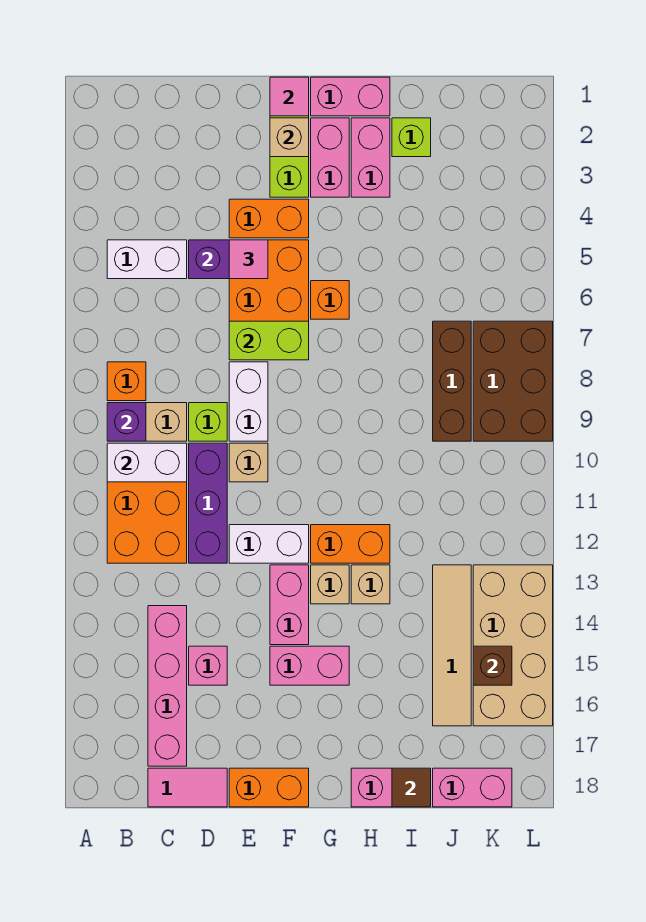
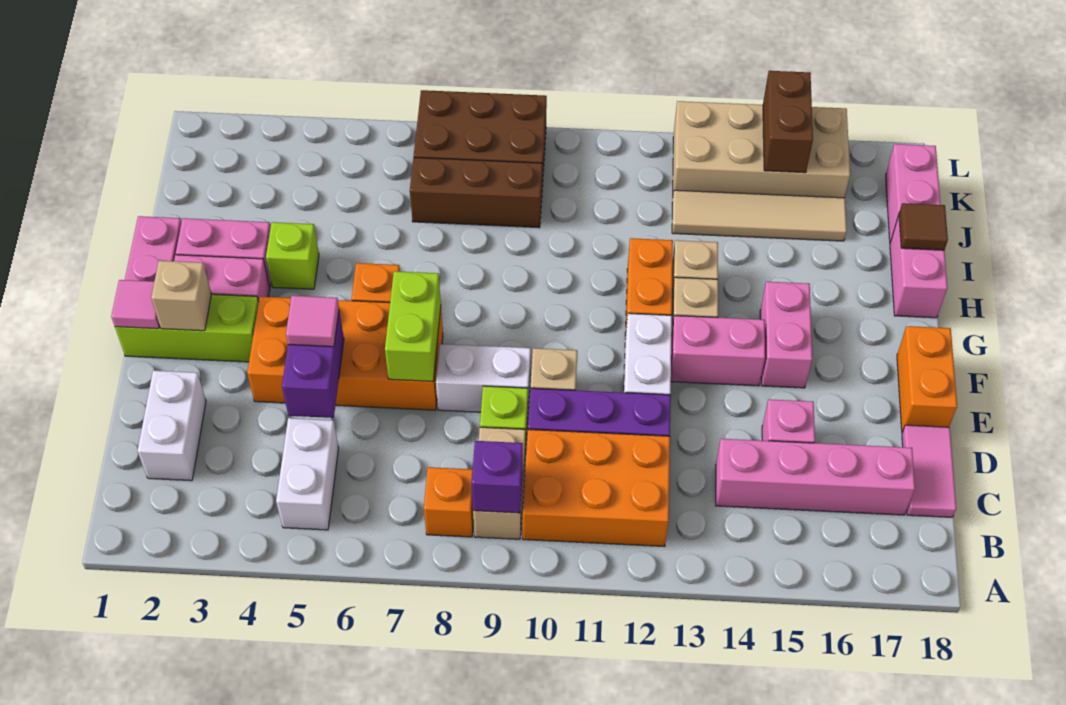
white 1x2 brick [107,443,187,482] -> white 1x2 brick moved to [138,371,206,481]
lime 1x1 brick [392,118,431,157] -> lime 1x1 brick moved to [266,222,319,289]
brown 1x1 brick [473,646,512,685] -> brown 1x2 brick [763,71,813,173]

